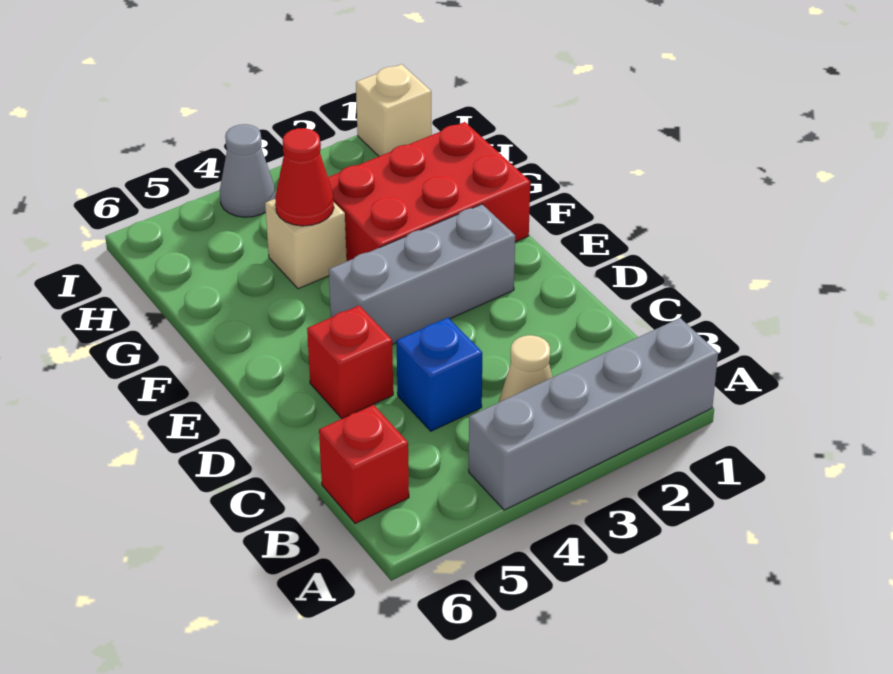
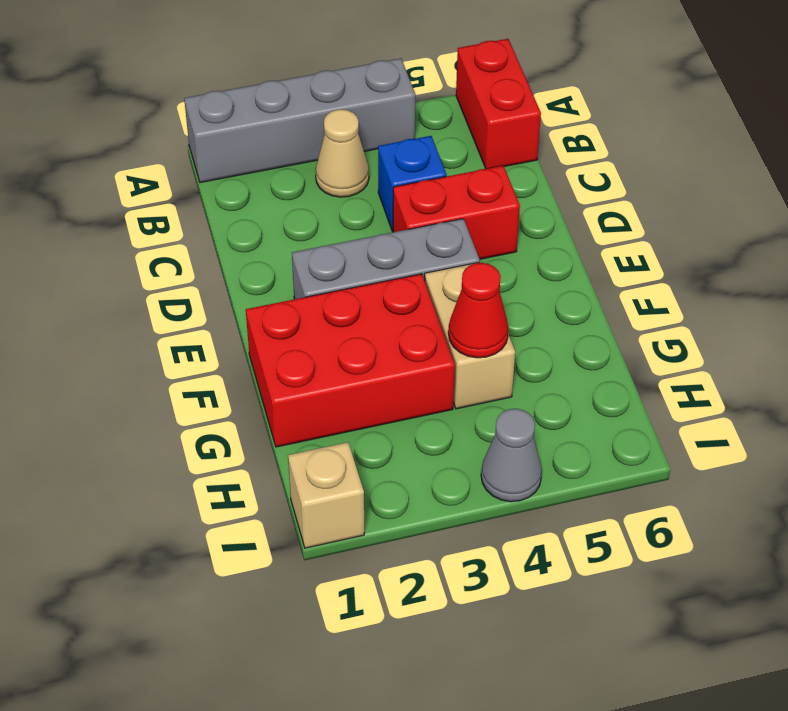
red 1x1 brick [319,404,409,524] -> red 1x2 brick [456,39,541,169]
red 1x1 brick [307,305,393,418] -> red 1x2 brick [393,166,520,259]
tan 1x1 brick [265,199,347,289] -> tan 1x2 brick [425,262,515,409]

